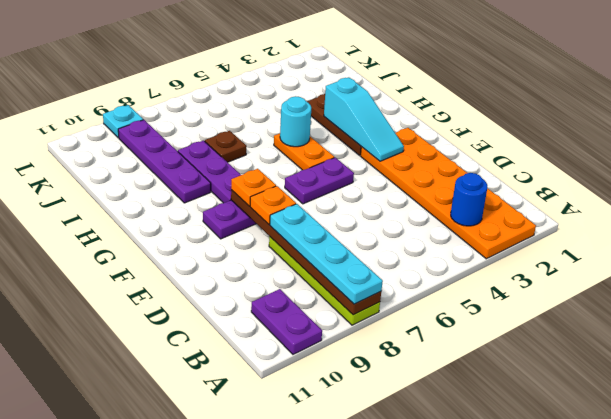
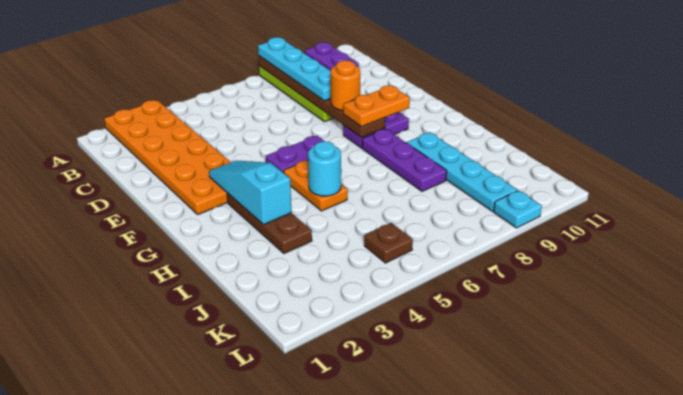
blue 1x1 round brick [451,173,487,226] -> none
orange 1x1 plate [250,186,296,224] -> orange 1x1 round brick [331,60,360,110]
orange 1x1 plate [231,169,276,206] -> orange 1x2 plate [343,86,410,127]
purple 1x4 plate [118,120,211,203] -> cyan 1x4 plate [407,133,517,211]
brown 1x1 plate [205,131,246,162] -> brown 1x1 plate moved to [364,223,413,263]

